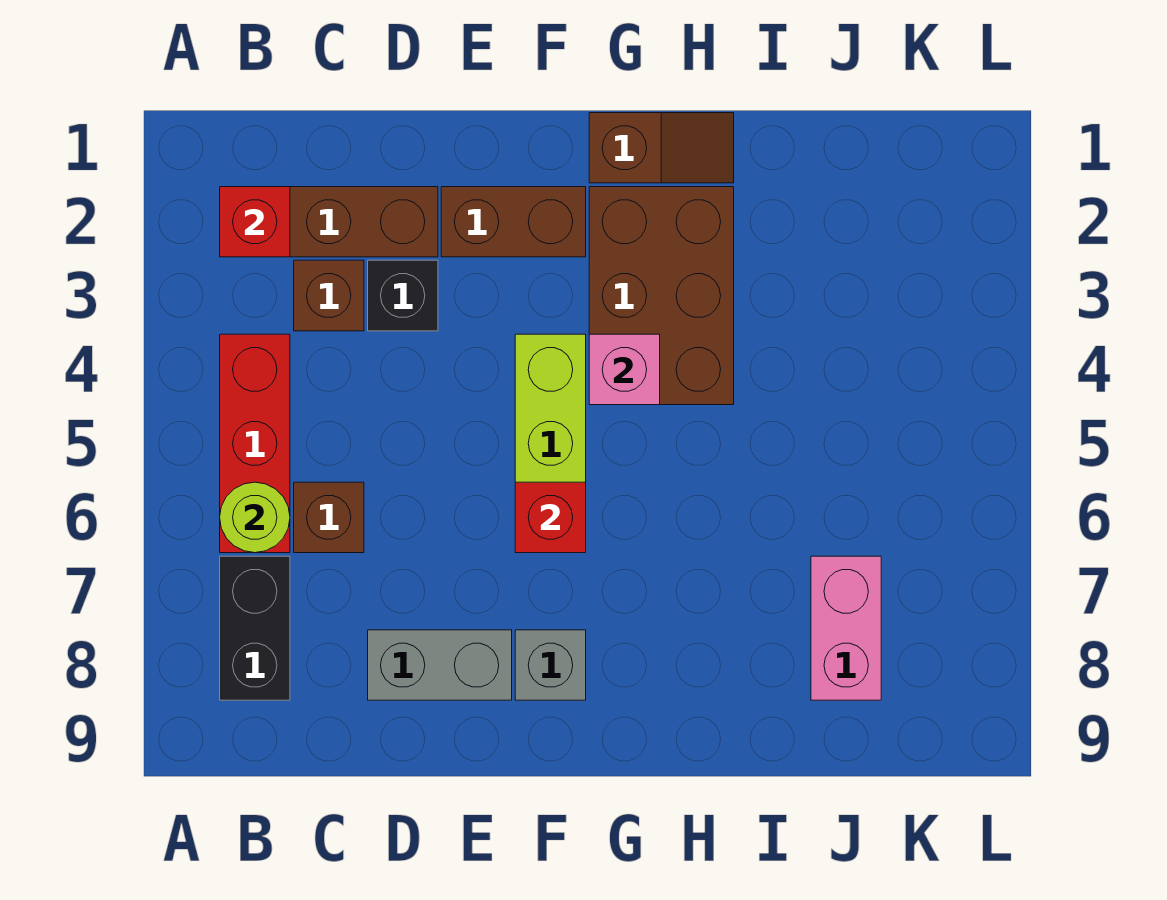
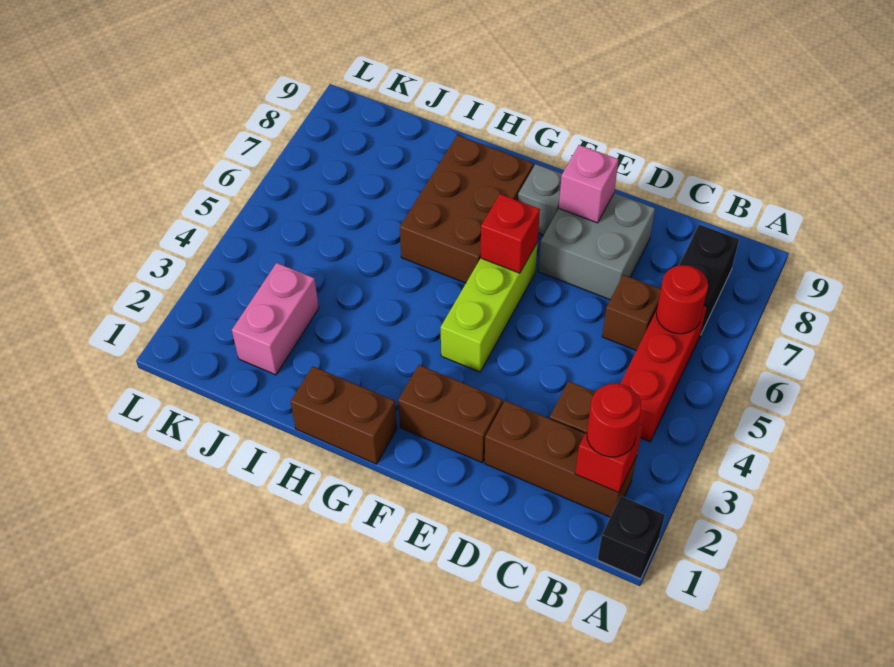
none -> red 1x1 round brick [587,384,641,457]
lime 1x1 round brick [220,482,290,553] -> red 1x1 round brick [656,265,708,334]
black 1x1 brick [368,260,438,331] -> black 1x1 brick moved to [597,496,665,579]
grey 1x2 brick [368,630,512,700] -> grey 2x2 brick [538,193,655,299]
brown 1x2 slope [589,113,734,183] -> brown 1x2 brick [291,366,397,464]
brown 2x3 brick [589,187,734,405] -> brown 2x3 brick moved to [400,135,534,283]
pink 1x1 brick [589,334,660,405] -> pink 1x1 brick moved to [559,145,619,223]
pink 1x2 brick [811,556,881,700] -> pink 1x2 brick moved to [232,263,319,375]

